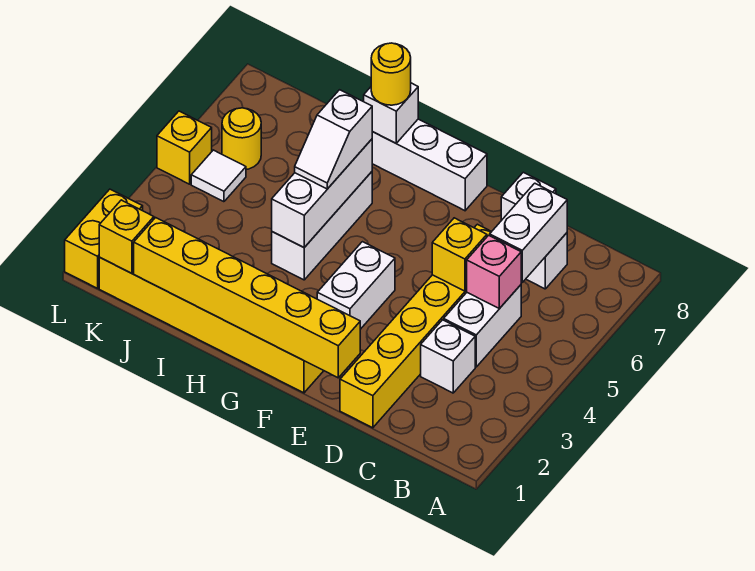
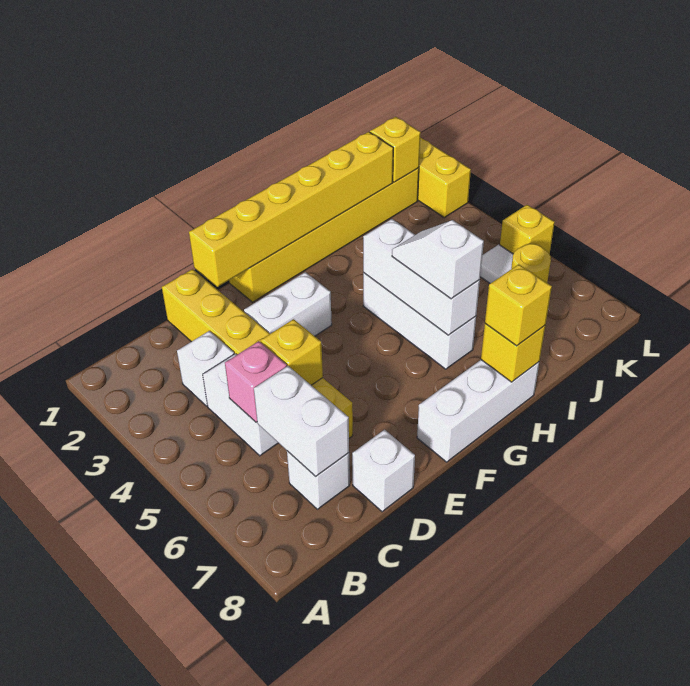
white 1x2 brick [317,242,395,329] -> white 1x2 brick turned to [244,272,332,336]
white 1x1 brick [364,83,418,143] -> yellow 1x1 brick [481,324,545,382]
yellow 1x1 round brick [371,43,411,105] -> yellow 1x1 brick [485,264,552,346]

